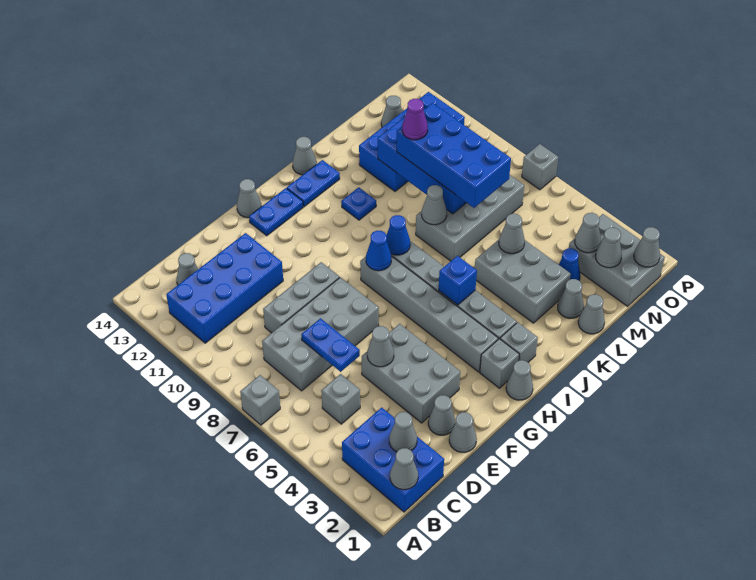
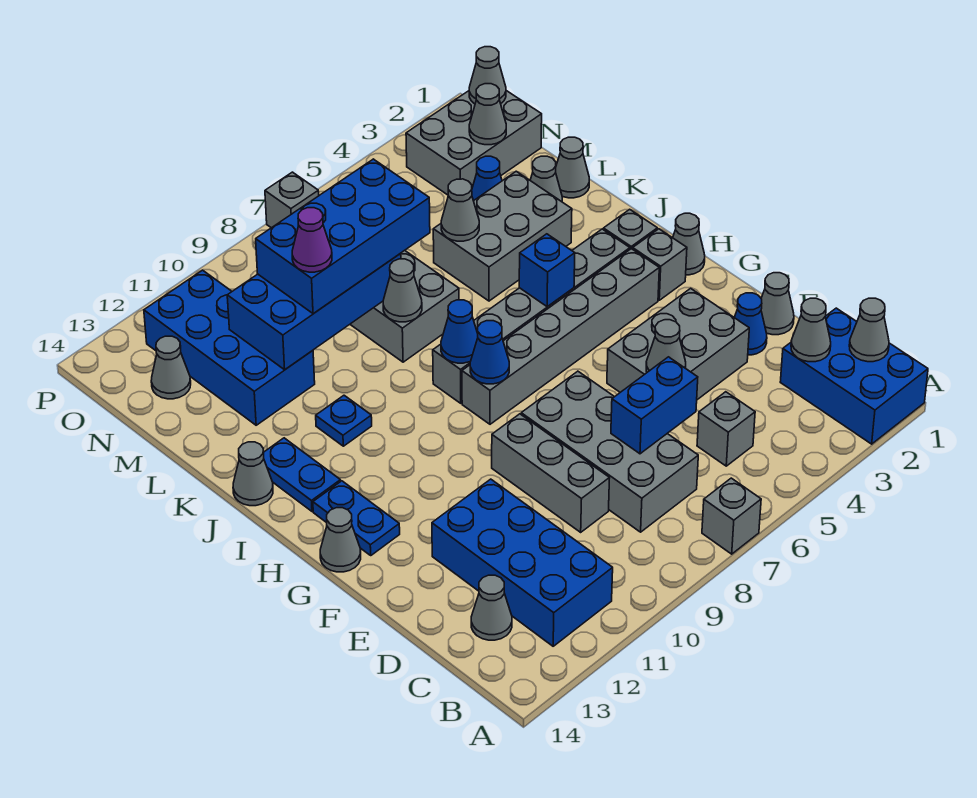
blue 2x3 brick [342,408,444,512] -> blue 2x3 brick turned to [780,308,928,444]
blue 1x2 plate [301,318,360,372] -> blue 1x2 brick [611,357,698,454]
grey 1x1 cone [428,395,455,435] -> blue 1x1 cone [734,293,767,355]
grey 1x1 cone [575,213,601,253] -> none

